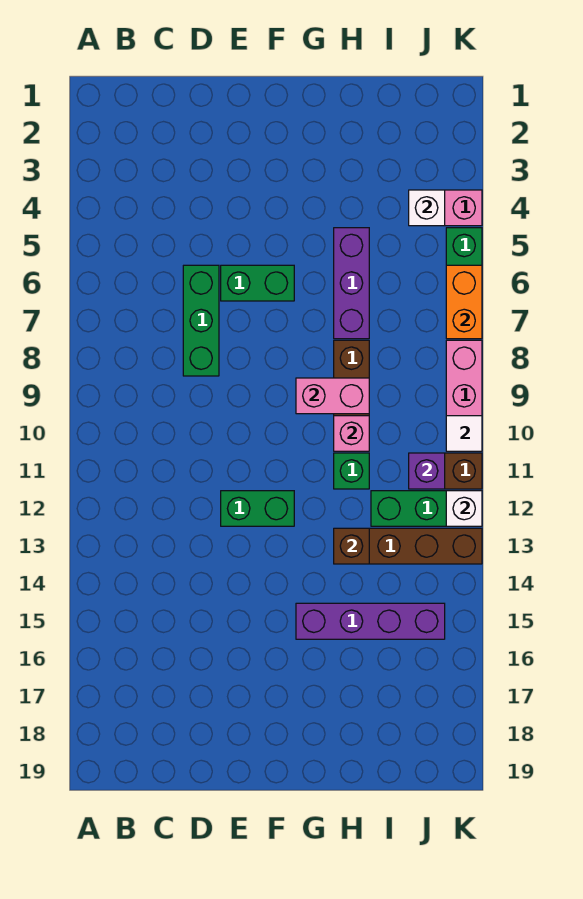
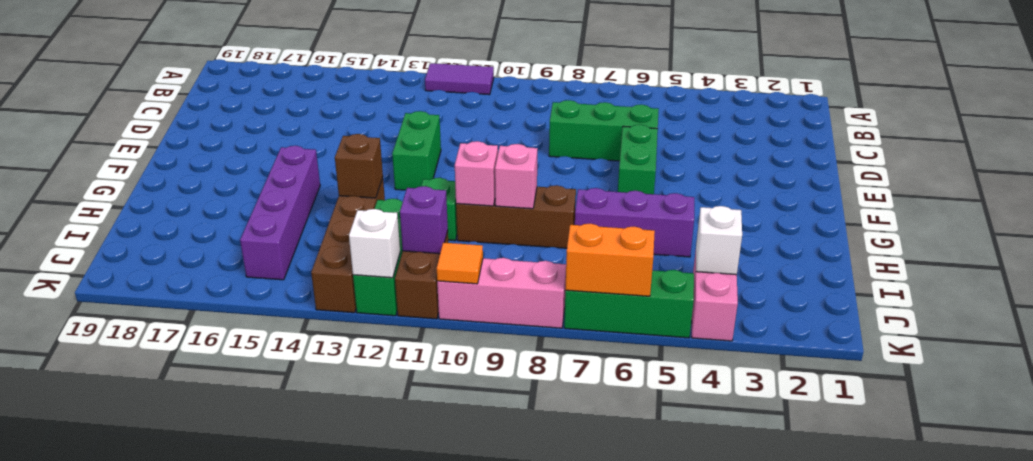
none -> purple 1x2 tile [425,63,494,95]
pink 1x2 brick [296,378,369,414] -> pink 1x1 brick [495,144,537,209]
white 1x1 tile [446,416,482,451] -> orange 1x1 tile [437,243,483,284]

